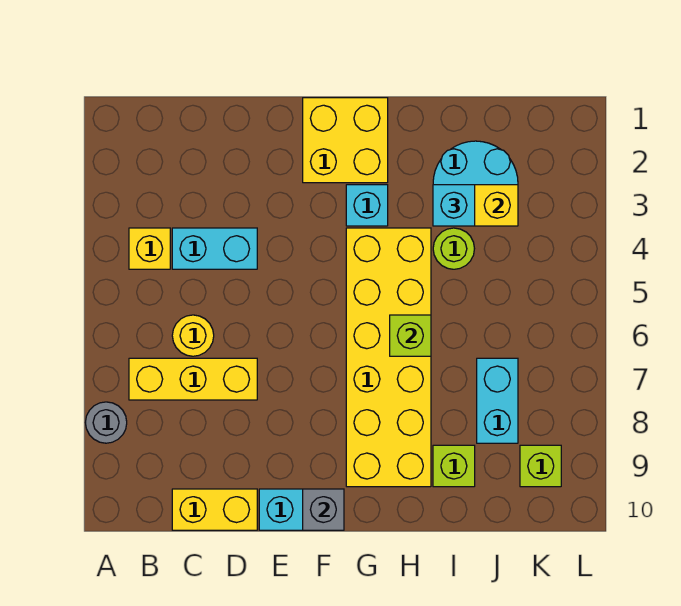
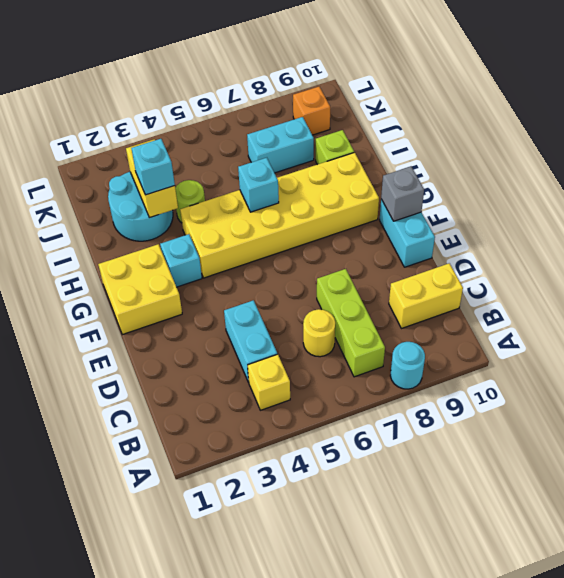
grey 1x1 round brick [85,402,127,443] -> cyan 1x1 round brick [390,342,425,389]
yellow 1x3 brick [129,358,257,400] -> lime 1x3 brick [317,269,385,377]
yellow 1x2 brick [172,489,257,530] -> yellow 1x2 brick turned to [389,263,463,329]
lime 1x1 brick [390,315,431,356] -> cyan 1x1 brick [238,158,279,212]
lime 1x1 brick [520,445,561,487] -> orange 1x1 brick [293,87,330,135]

